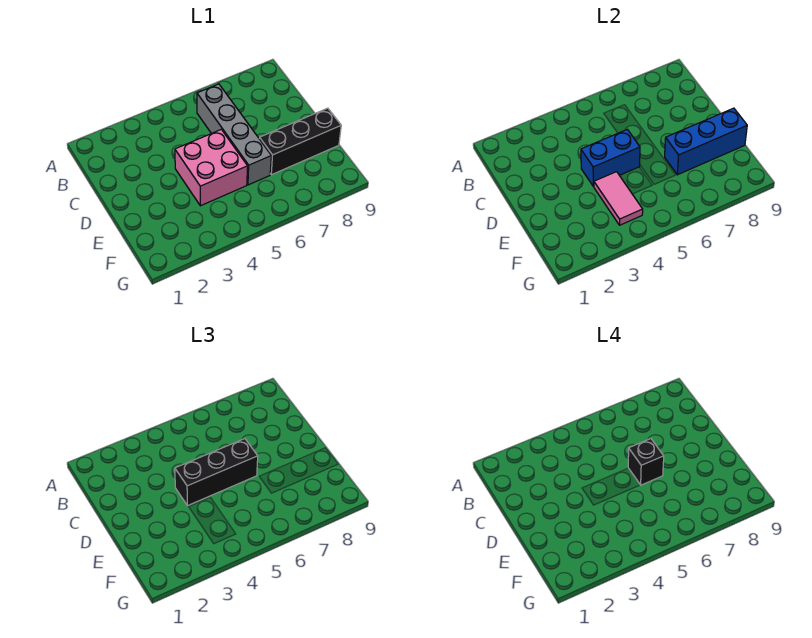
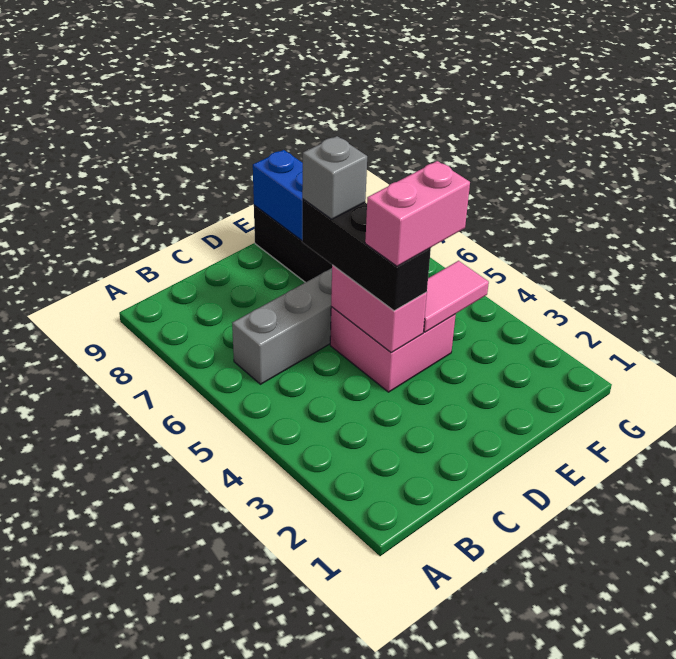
blue 1x2 brick [581,129,640,186] -> pink 1x2 brick [331,265,427,352]
none -> pink 1x2 brick [365,161,470,266]
black 1x1 brick [628,439,664,485] -> grey 1x1 brick [302,136,367,219]

